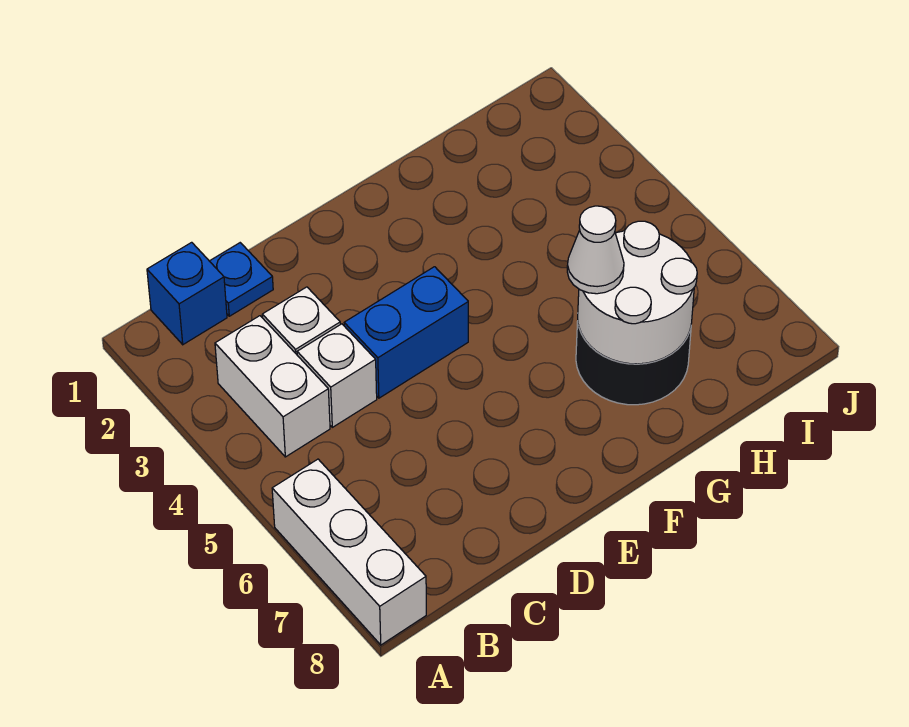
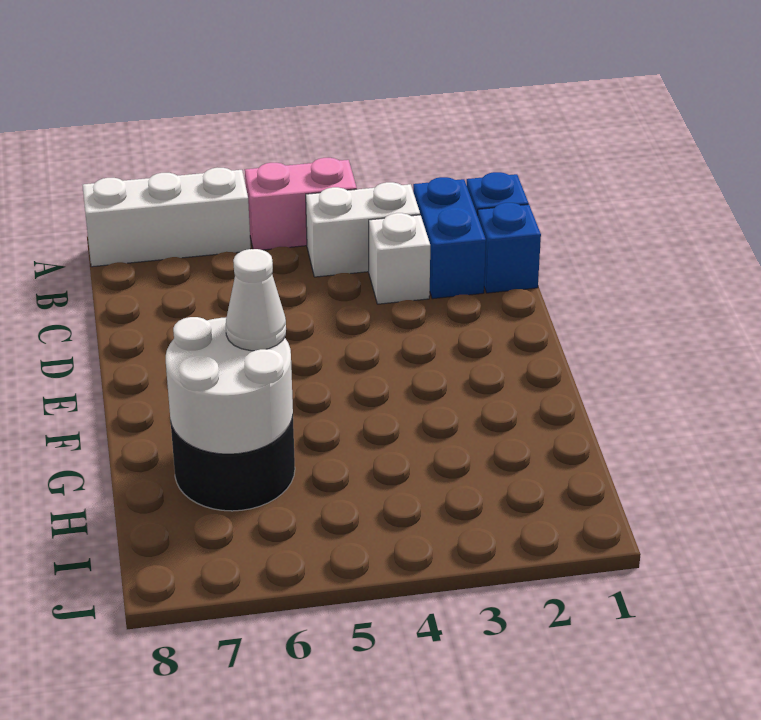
none -> pink 1x2 brick [245,158,357,250]
blue 1x1 plate [210,243,273,316] -> blue 1x1 brick [477,203,541,293]
white 1x1 brick [297,324,377,427] -> none
blue 1x2 brick [344,267,468,398] -> blue 1x2 brick moved to [413,177,486,299]

